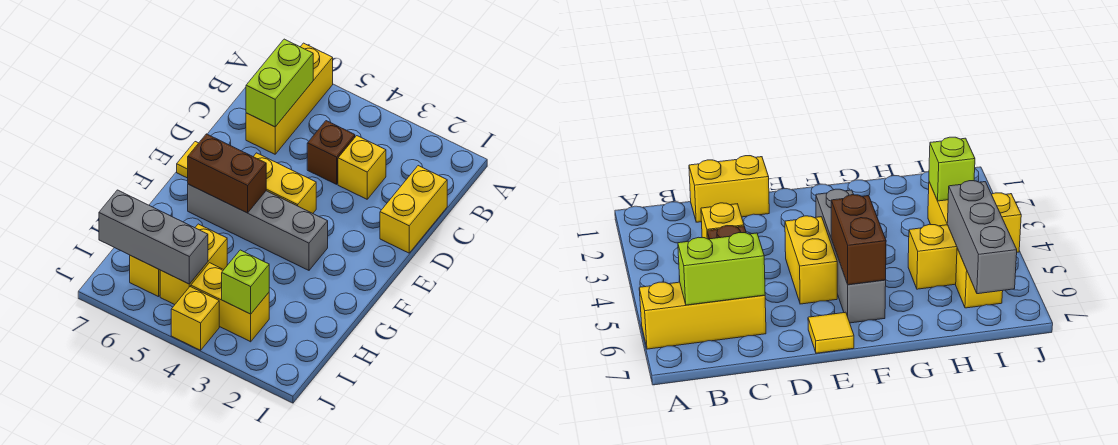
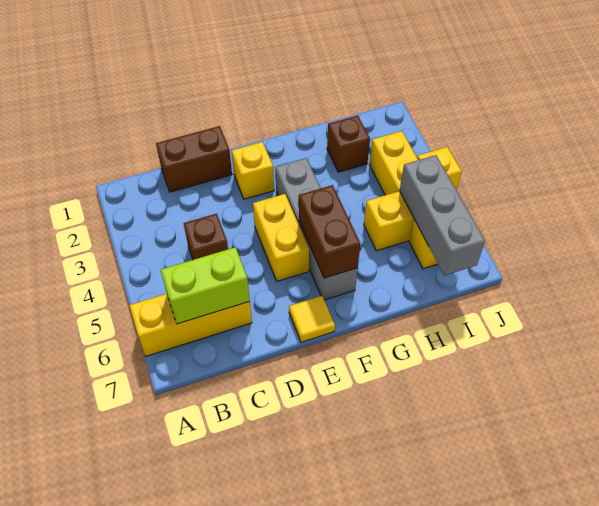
yellow 1x2 brick [380,166,447,253] -> brown 1x2 brick [156,126,232,192]
yellow 1x1 brick [338,136,386,199] -> yellow 1x1 brick moved to [232,142,274,199]
none -> brown 1x1 brick [327,116,370,172]
lime 1x1 brick [222,250,269,314] -> none

